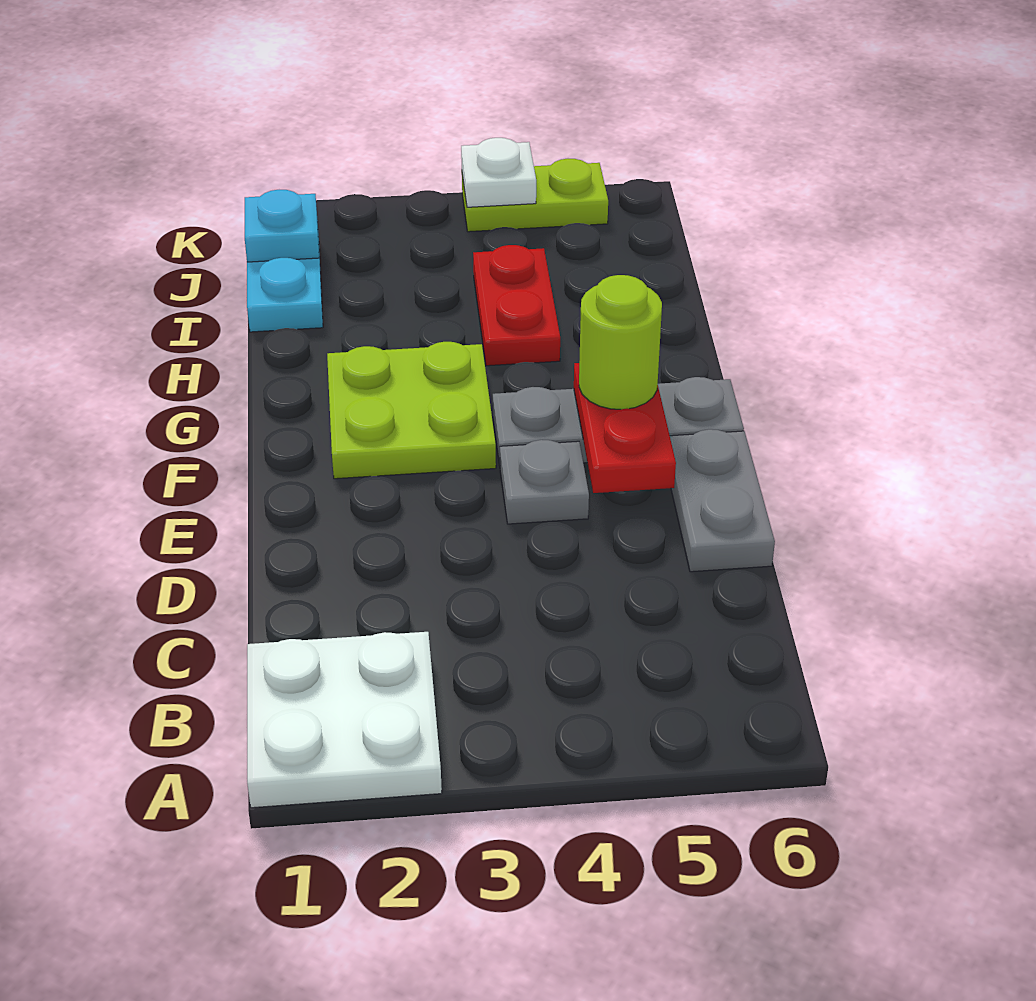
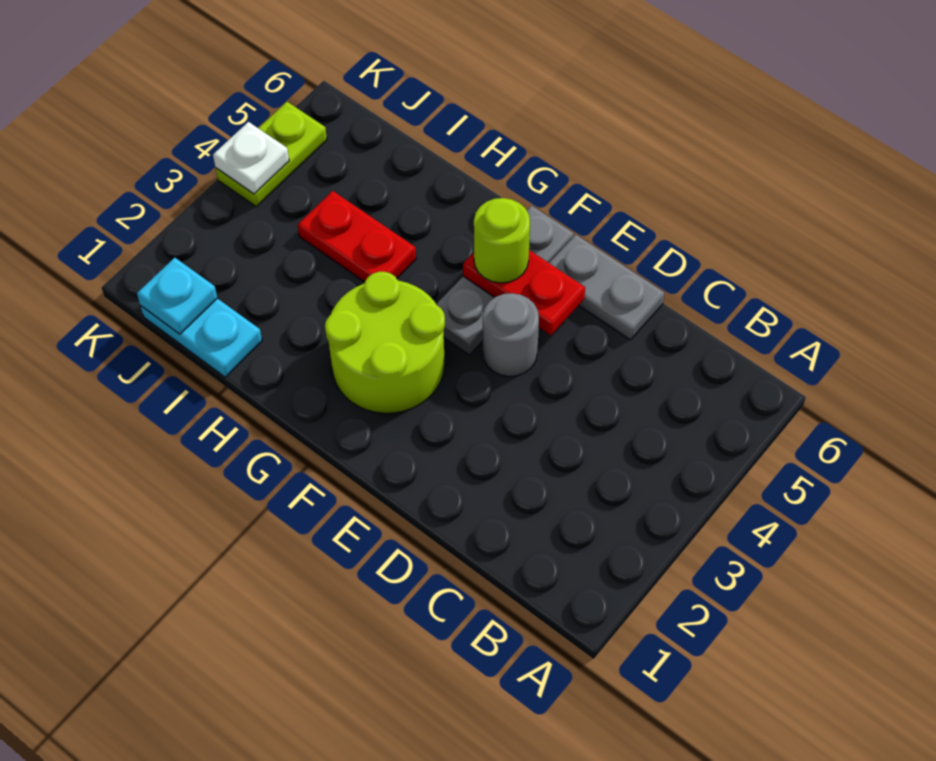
white 2x2 plate [247,632,442,808] -> none
grey 1x1 plate [500,440,589,524] -> grey 1x1 round brick [483,293,539,377]
lime 2x2 plate [327,342,496,479] -> lime 2x2 round brick [325,272,445,413]

